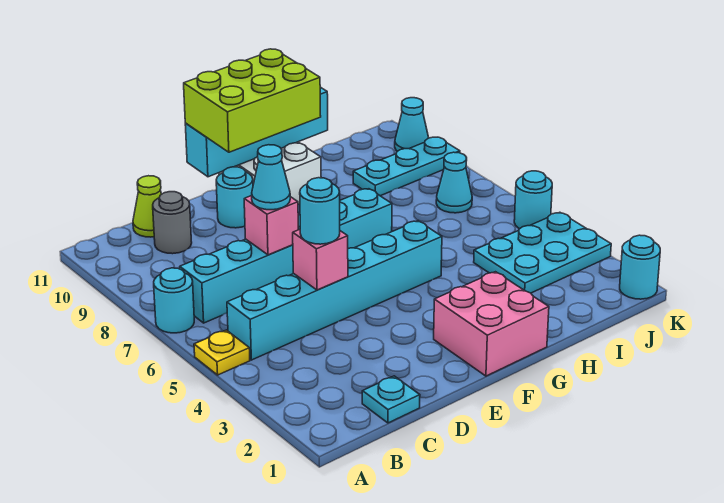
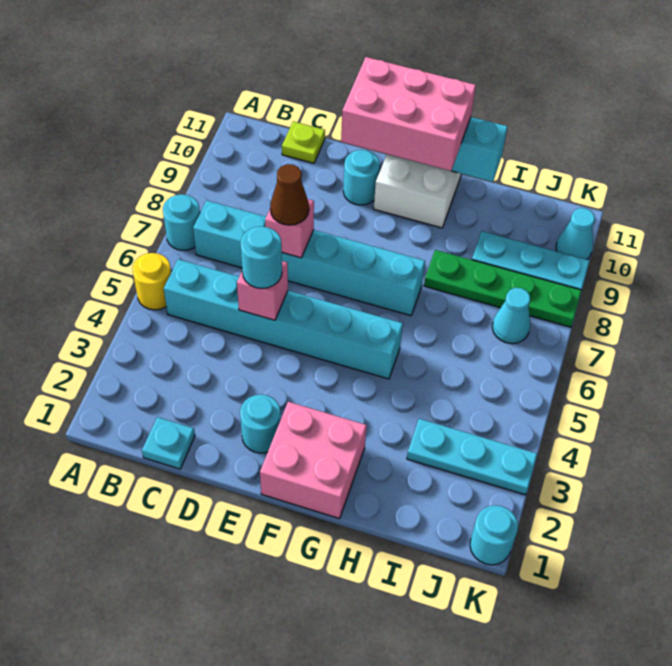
yellow 1x1 plate [194,330,250,375] -> yellow 1x1 round brick [133,253,171,310]
grey 1x1 round brick [153,192,192,254] -> none
lime 1x1 cone [133,176,161,237] -> lime 1x1 plate [282,121,325,163]
cyan 1x1 cone [252,145,290,210] -> brown 1x1 cone [270,164,309,225]
lime 2x3 brick [184,49,321,152] -> pink 2x3 brick [341,57,476,171]
none -> green 1x4 plate [424,250,582,327]
cyan 2x3 plate [474,212,611,293] -> cyan 1x3 plate [407,419,537,495]
cyan 1x1 round brick [514,171,552,229] -> cyan 1x1 round brick moved to [240,394,281,453]

